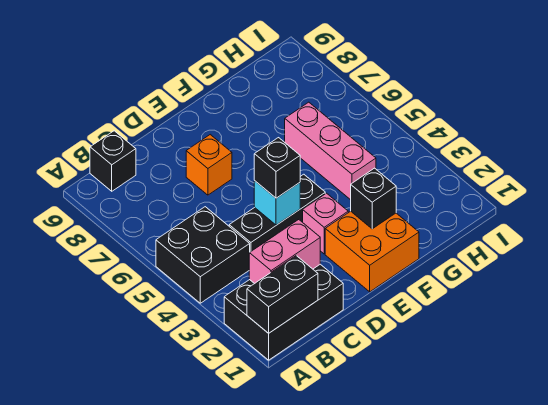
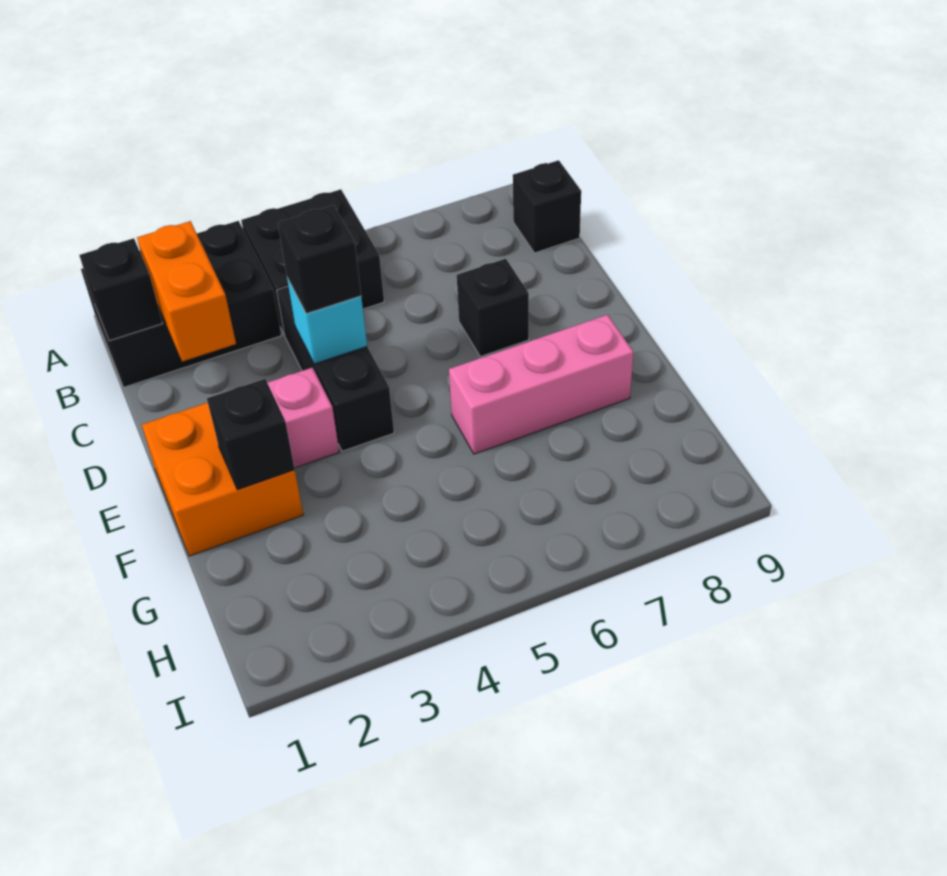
black 2x3 brick [224,264,343,360] -> black 2x3 brick turned to [81,221,282,387]
black 1x2 brick [247,256,318,333] -> black 1x1 brick [79,238,163,341]
pink 1x2 brick [249,220,320,284] -> orange 1x2 brick [137,221,236,362]
orange 1x1 brick [186,135,232,195] -> black 1x1 brick [457,259,529,357]
pink 1x3 brick [285,102,376,200] -> pink 1x3 brick moved to [449,315,633,454]

